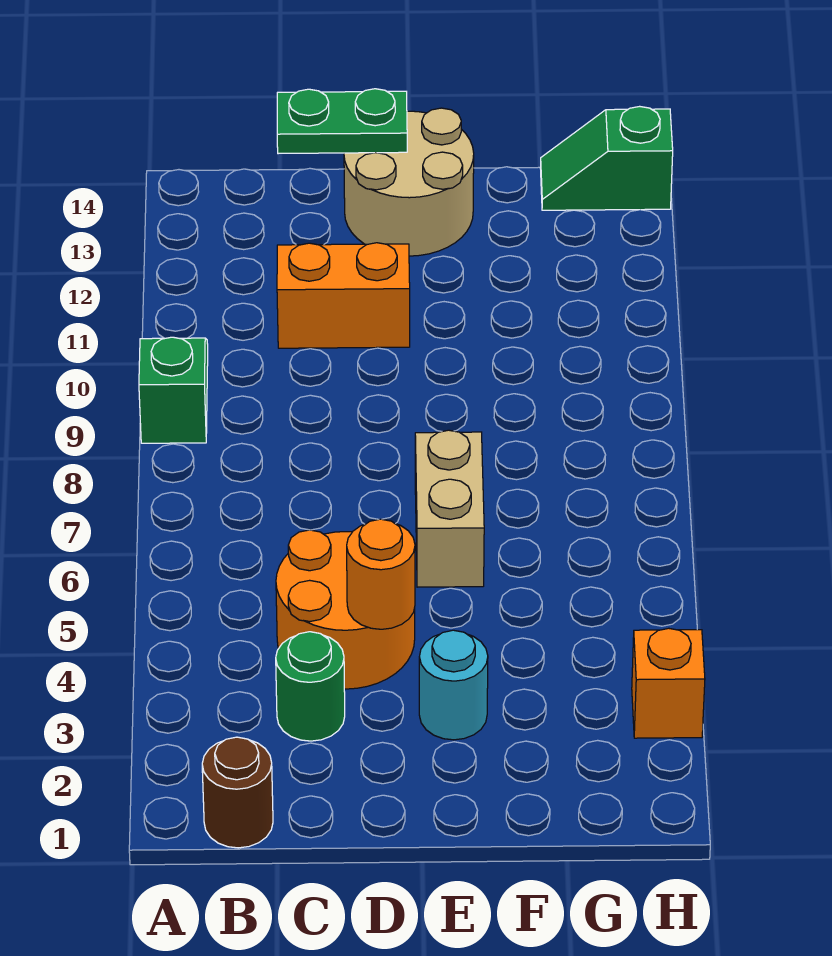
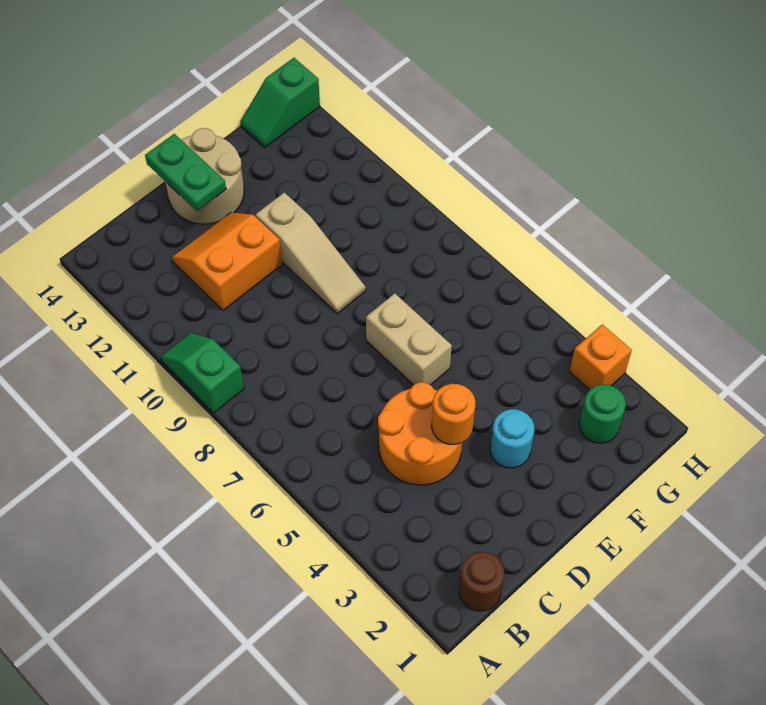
green 1x1 round brick [276,632,345,741] -> green 1x1 round brick moved to [579,385,626,443]
green 1x2 plate [277,89,407,154] -> green 1x2 plate turned to [145,134,226,211]
none -> tan 1x3 slope [256,192,366,313]

